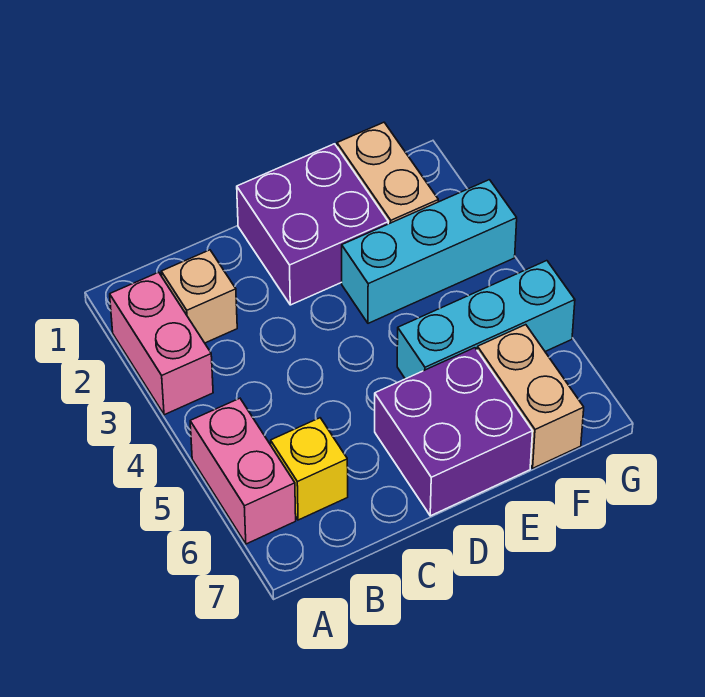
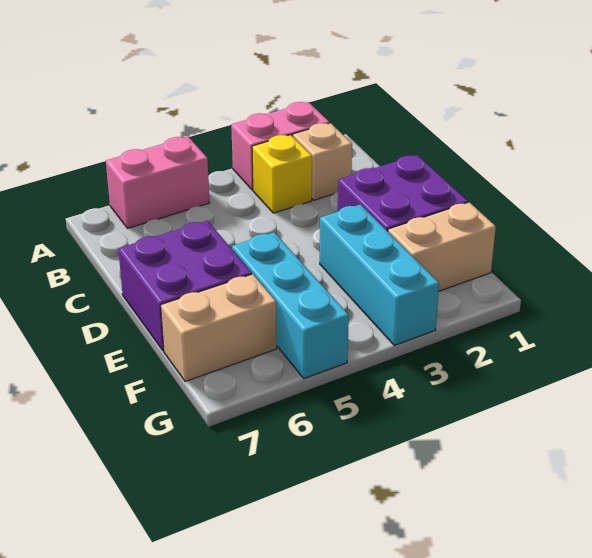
yellow 1x1 brick [271,418,348,520] -> yellow 1x1 brick moved to [252,135,312,213]

